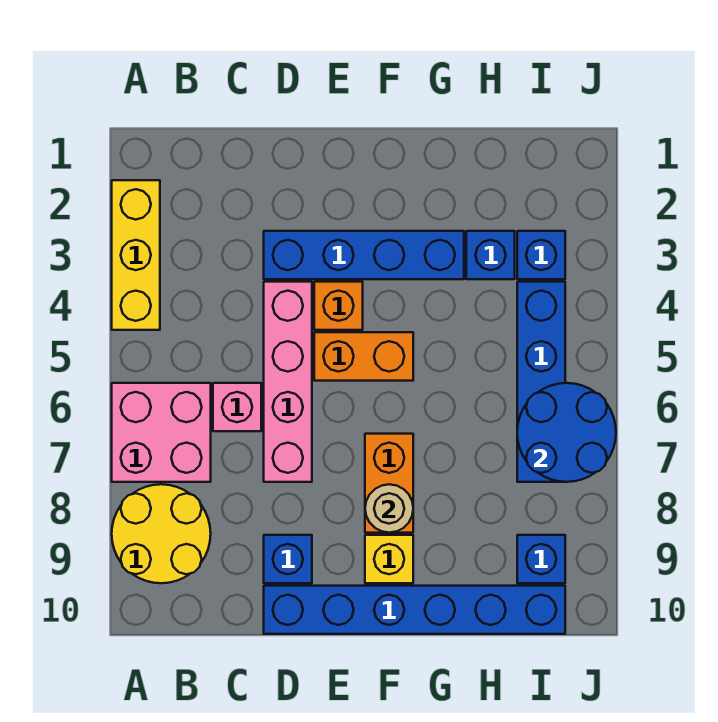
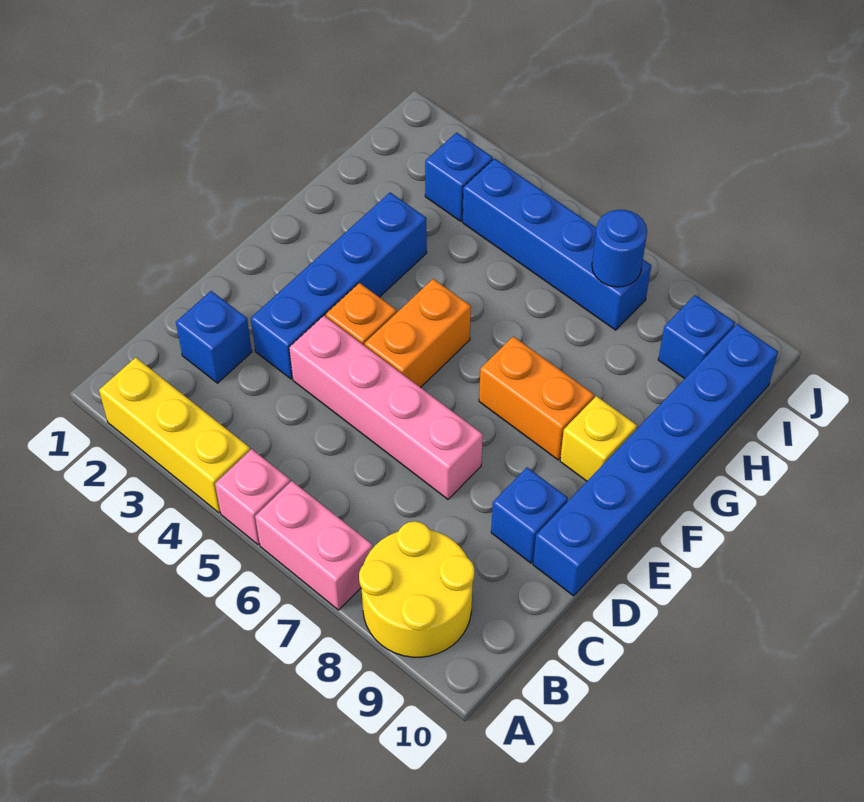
pink 2x2 brick [112,383,211,482] -> pink 1x2 brick [255,481,373,610]
pink 1x1 brick [213,383,261,431] -> pink 1x1 brick moved to [215,449,290,545]
tan 1x1 round brick [365,484,413,533] -> none
blue 1x1 brick [466,231,515,279] -> blue 1x1 brick moved to [176,291,252,383]
blue 2x2 round brick [517,383,616,482] -> blue 1x1 round brick [592,210,647,287]

